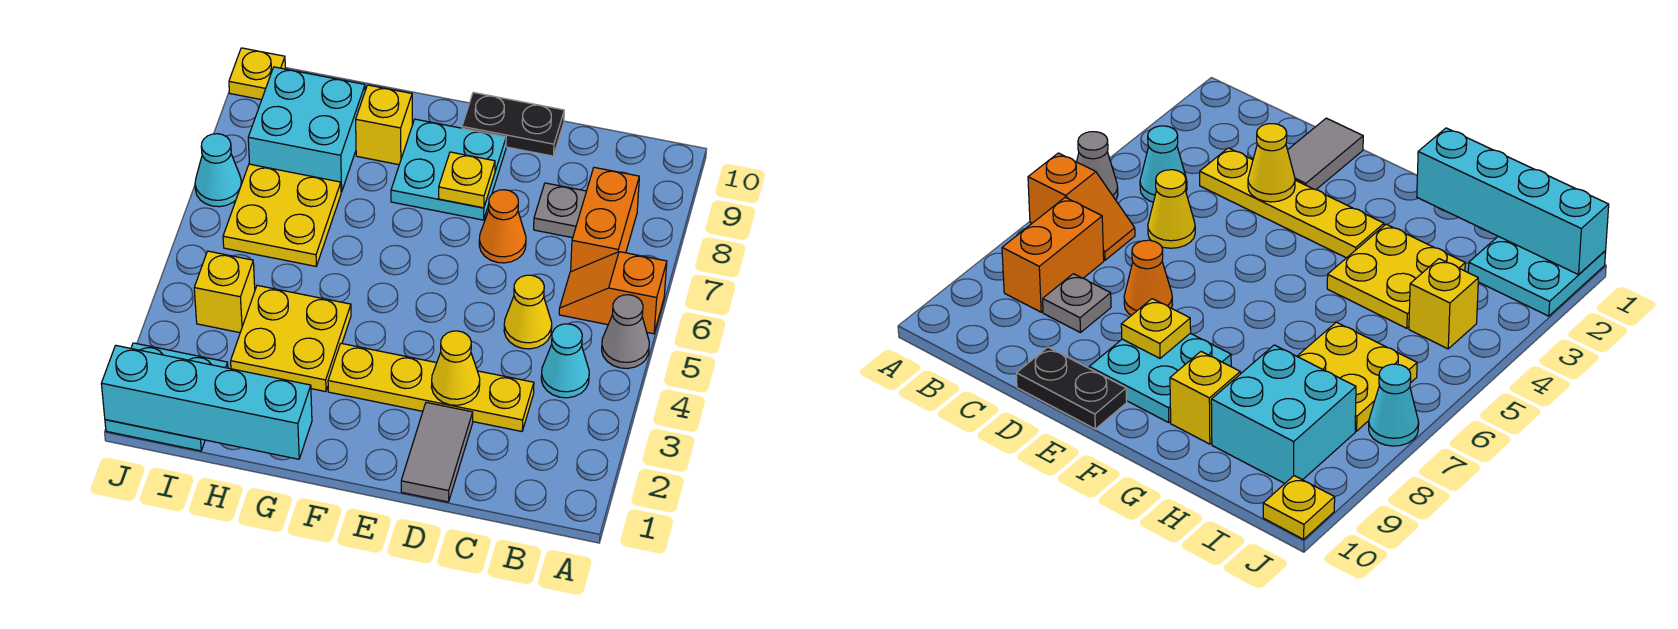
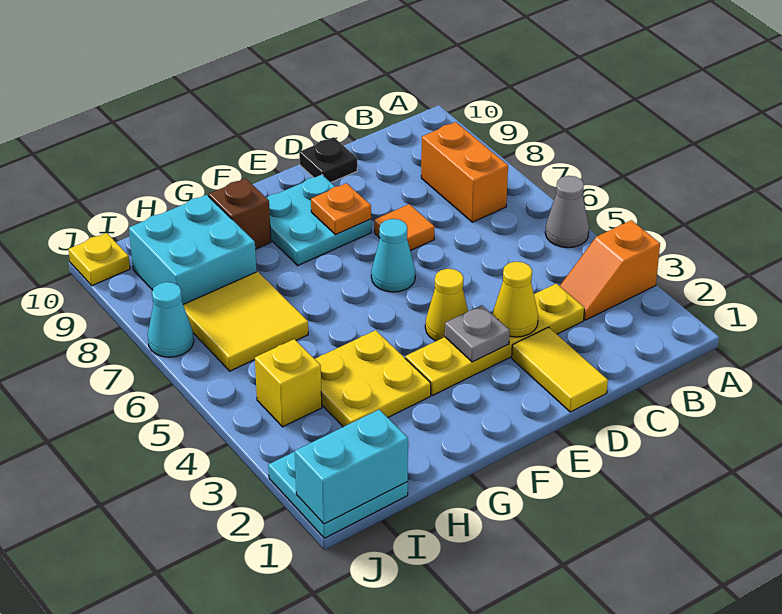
orange 1x2 slope [559,252,667,334] -> orange 1x2 slope moved to [560,220,660,320]
cyan 1x1 cone [541,324,589,398] -> cyan 1x1 cone moved to [371,219,415,292]
yellow 1x1 cone [504,275,552,349] -> yellow 1x1 cone moved to [425,269,468,341]
grey 1x1 plate [534,183,586,238] -> grey 1x1 plate moved to [445,305,510,362]
grey 1x2 tile [401,402,473,502] -> yellow 1x2 tile [512,327,608,412]
orange 1x1 cone [479,190,526,263] -> orange 1x1 tile [374,204,435,251]
black 1x2 plate [462,92,564,156] -> black 1x1 plate [299,137,357,182]
yellow 1x1 plate [439,152,495,208] -> orange 1x1 plate [311,183,371,235]
cyan 1x4 brick [101,346,312,459] -> cyan 1x2 brick [295,410,408,524]
yellow 1x1 brick [356,85,412,165] -> brown 1x1 brick [209,178,271,249]
yellow 2x2 plate [223,164,341,266] -> yellow 2x2 tile [183,272,308,371]

